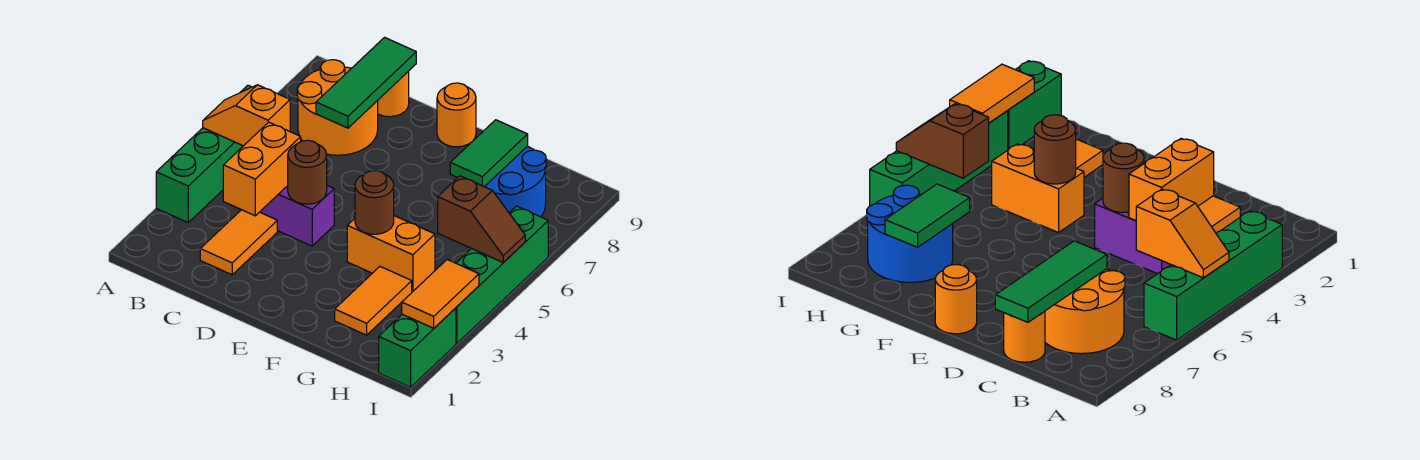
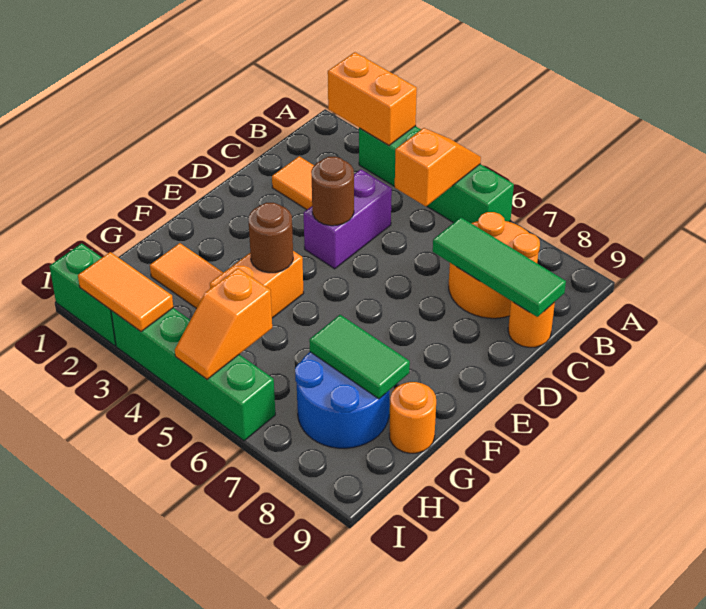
orange 1x2 brick [223,122,301,216] -> orange 1x2 brick moved to [328,52,417,145]
orange 1x1 round brick [437,83,476,147] -> orange 1x1 round brick moved to [389,382,436,453]
brown 1x2 slope [438,176,525,263] -> orange 1x2 slope [175,268,272,379]

